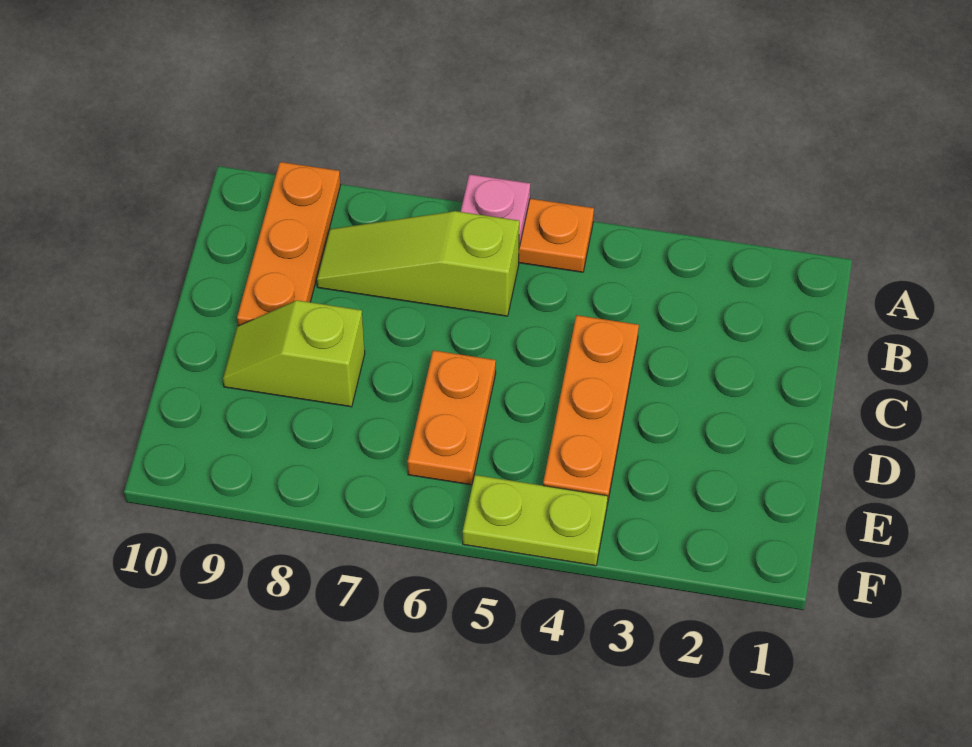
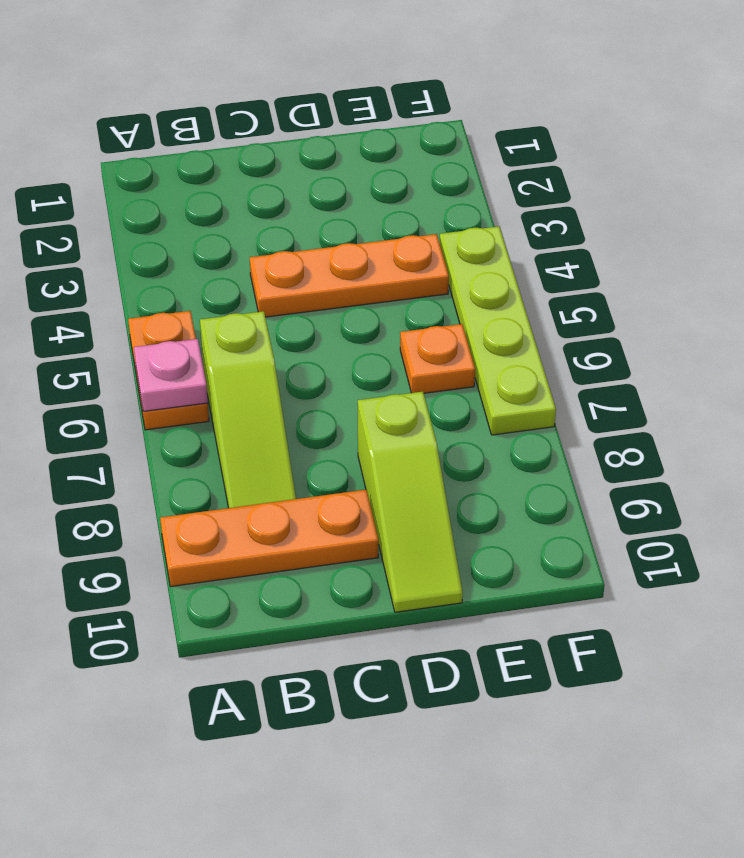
orange 1x2 plate [408,350,496,485] -> orange 1x1 plate [400,324,475,393]
lime 1x2 slope [223,300,365,407] -> lime 1x3 slope [358,392,463,612]
lime 1x2 plate [463,475,608,566] -> lime 1x4 plate [440,226,556,435]

